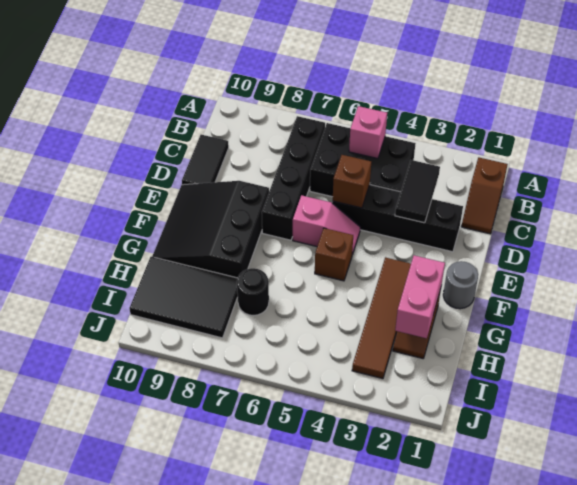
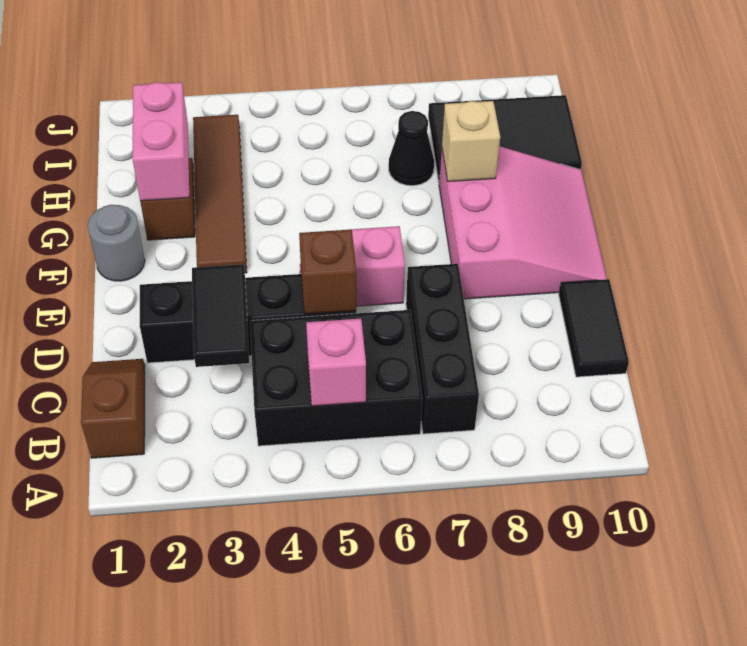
black 1x4 brick [262,116,325,240] -> black 1x3 brick [406,264,479,434]
black 3x3 slope [152,181,269,278] -> pink 3x3 slope [439,146,607,299]
brown 1x1 brick [315,228,353,281] -> none
none -> tan 1x1 brick [442,101,500,182]
black 1x1 round brick [237,268,269,315] -> black 1x1 cone [389,111,434,186]

